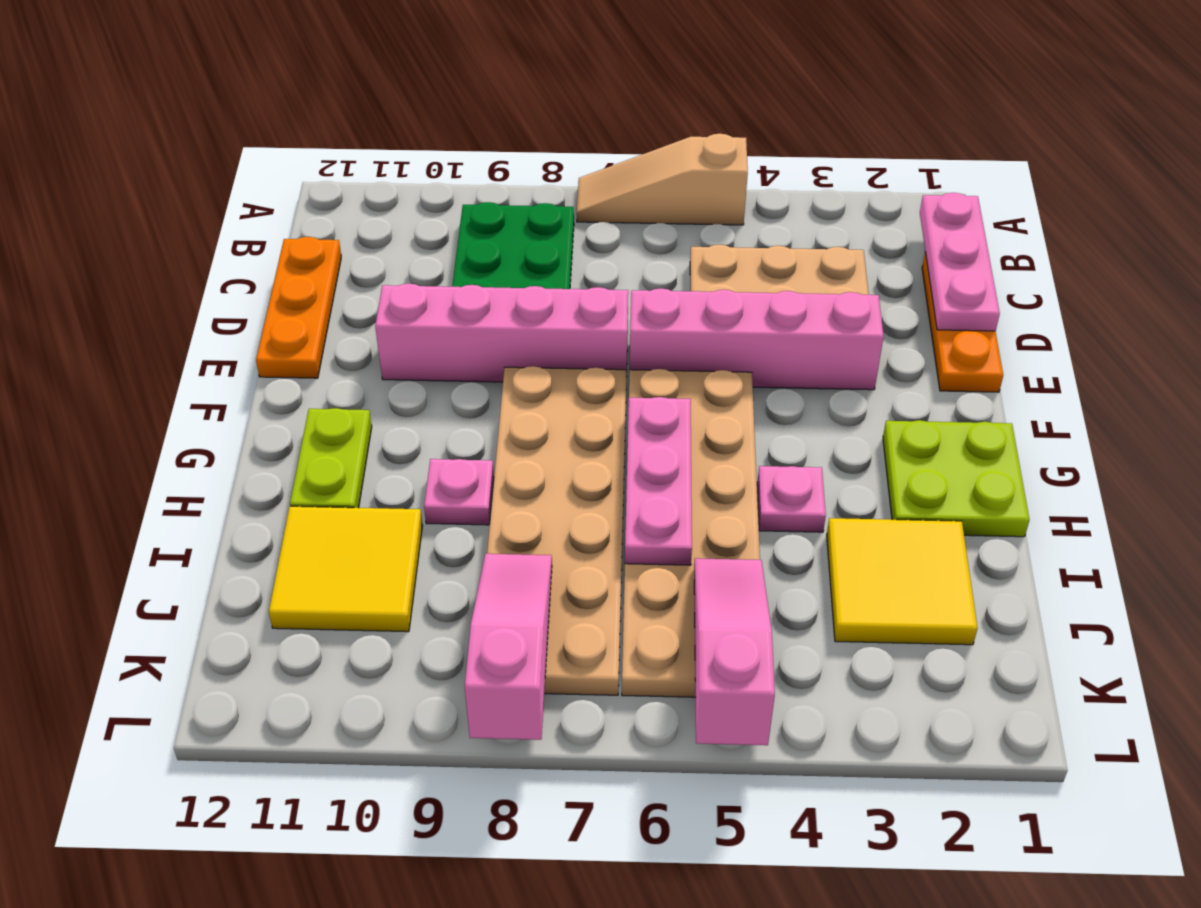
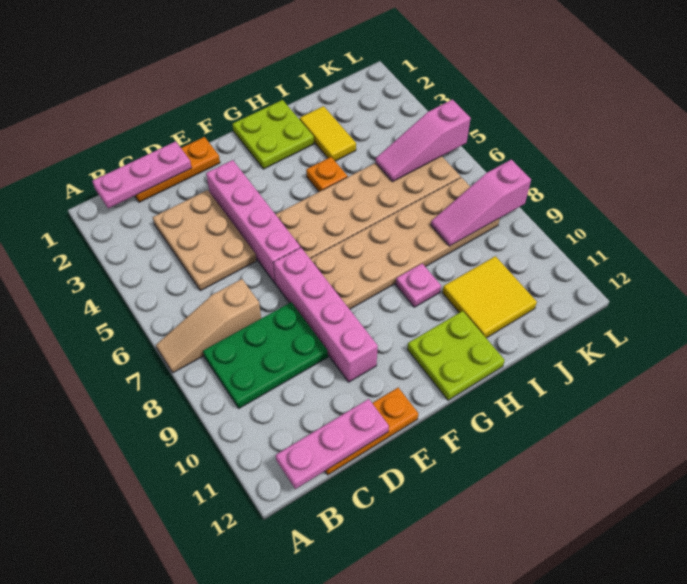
tan 1x3 slope [577,134,748,225] -> tan 1x3 slope turned to [156,279,261,373]
pink 1x3 plate [625,397,692,565] -> pink 1x3 plate moved to [276,399,389,489]
lime 1x2 plate [290,408,372,508] -> lime 2x2 plate [407,311,505,400]
pink 1x1 plate [757,466,826,532] -> orange 1x1 plate [306,157,348,192]
yellow 2x2 tile [827,518,978,645] -> yellow 1x2 tile [300,106,356,161]

